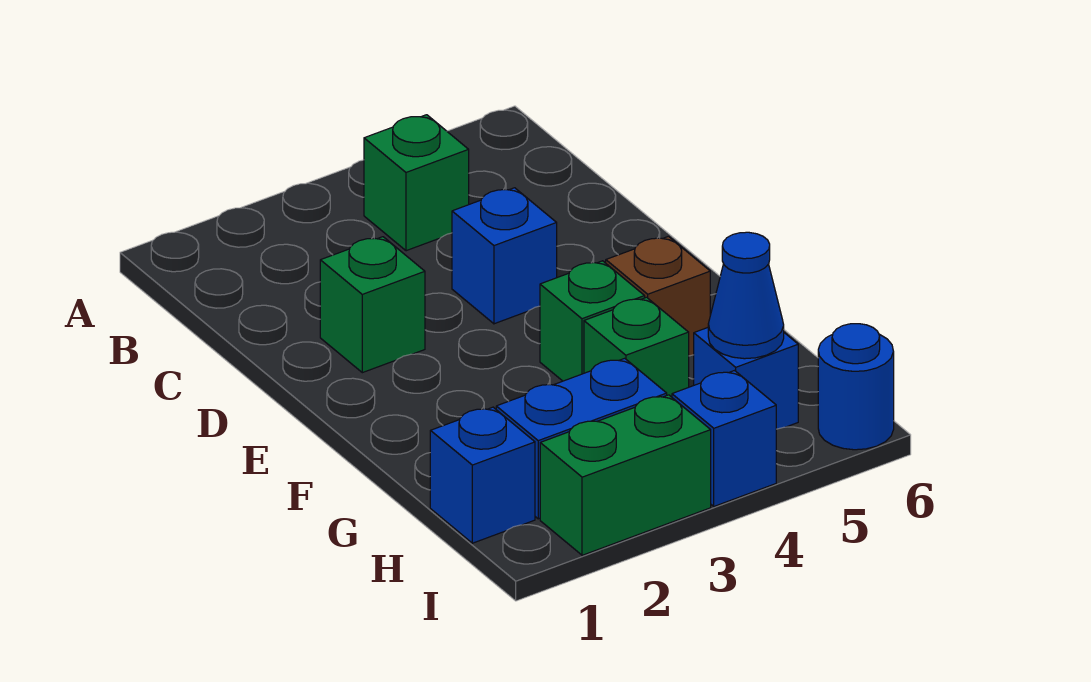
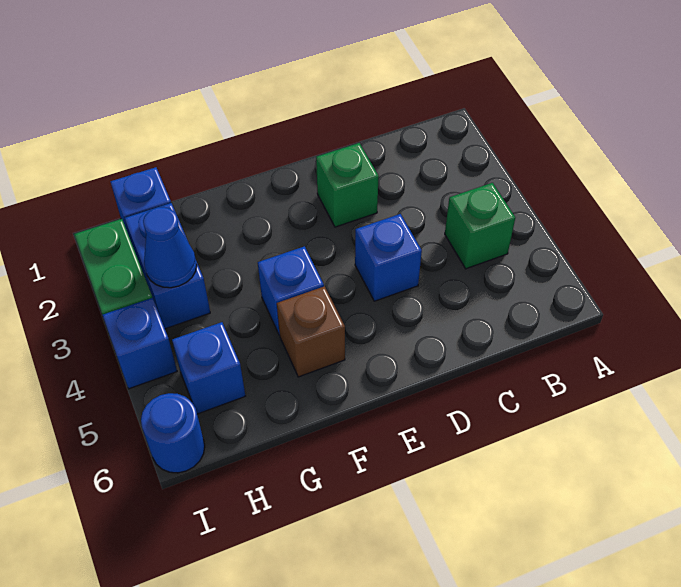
green 1x1 brick [540,261,645,381] -> blue 1x1 brick [258,246,324,335]
green 1x1 brick [584,297,689,397] -> none
blue 1x1 cone [708,232,784,359] -> blue 1x1 cone moved to [143,207,197,288]

